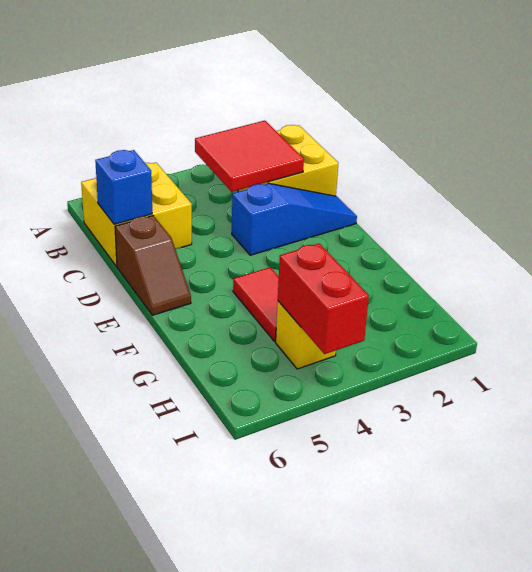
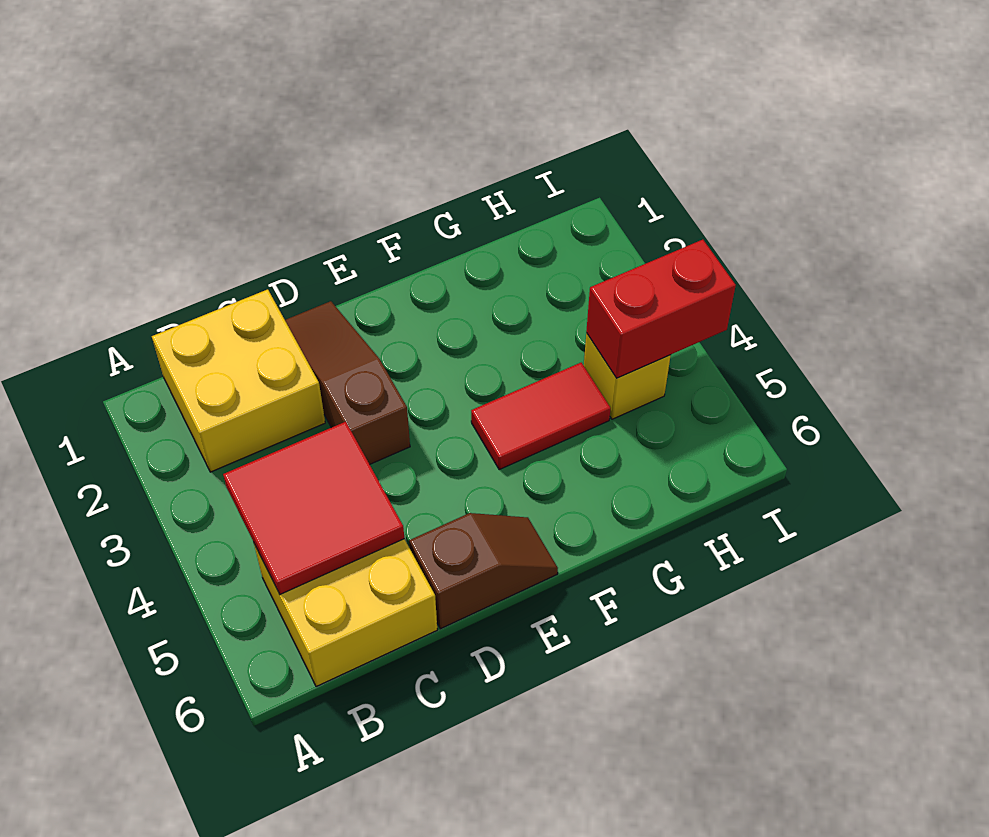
red 2x2 tile [195,121,304,192] -> red 2x2 tile moved to [223,422,404,594]
blue 1x1 brick [95,150,152,224] -> none
blue 1x3 slope [232,183,357,255] -> brown 1x3 slope [285,301,410,464]

